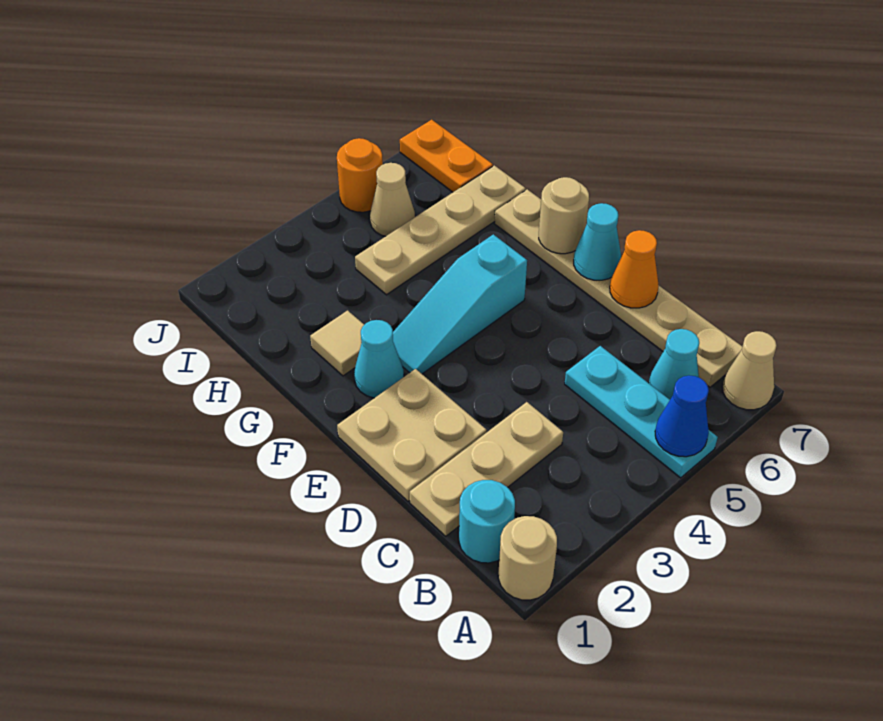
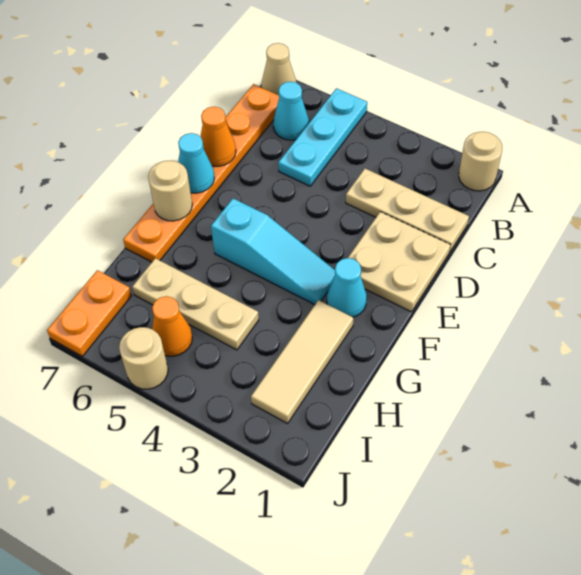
blue 1x1 cone [655,376,709,457] -> none
cyan 1x1 round brick [459,480,515,563] -> none
tan 1x6 plate [494,189,742,387] -> orange 1x6 plate [123,84,279,262]
tan 1x1 tile [310,311,364,376] -> tan 1x3 tile [251,300,353,424]
tan 1x4 plate [355,165,526,295] -> tan 1x3 plate [132,258,259,350]
tan 1x1 cone [370,163,415,236] -> orange 1x1 cone [152,296,192,356]
orange 1x1 round brick [337,138,383,212] -> tan 1x1 round brick [119,327,168,389]

